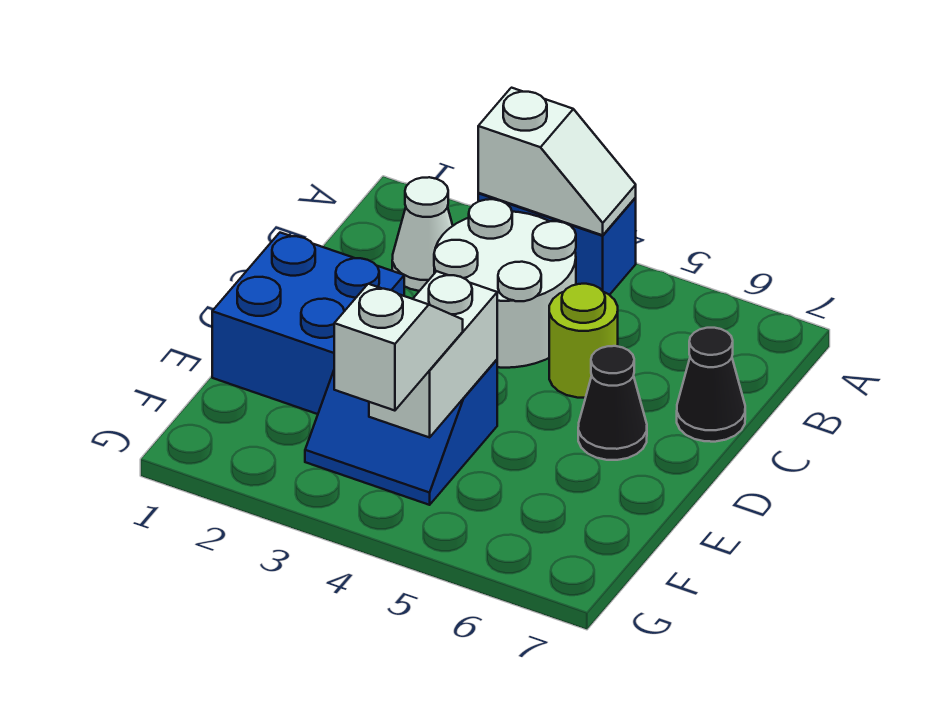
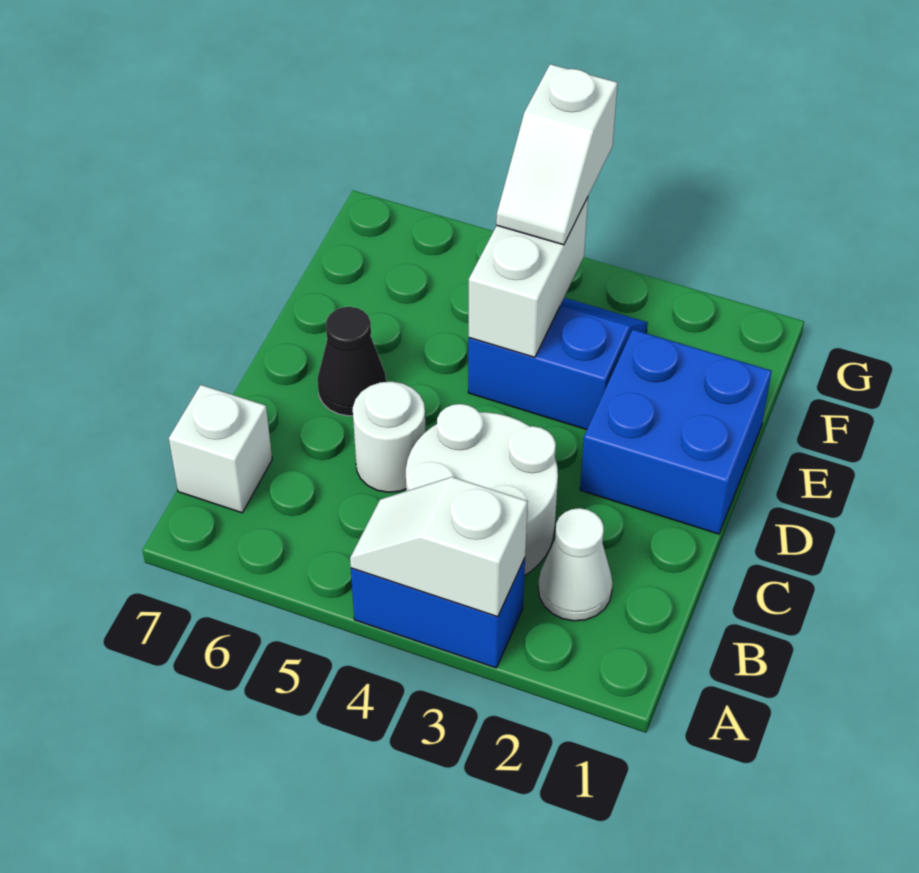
none -> white 1x1 brick [169,385,272,513]
lime 1x1 round brick [549,284,618,398] -> white 1x1 round brick [353,382,425,492]
black 1x1 cone [677,328,745,442] -> none

